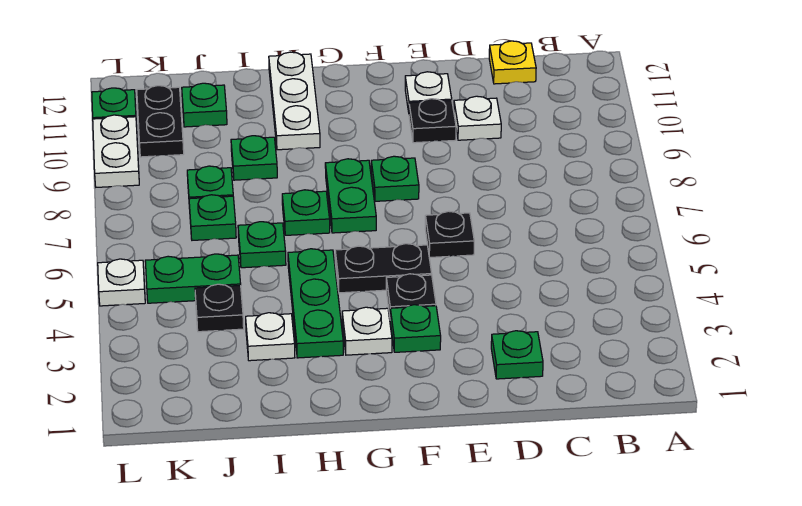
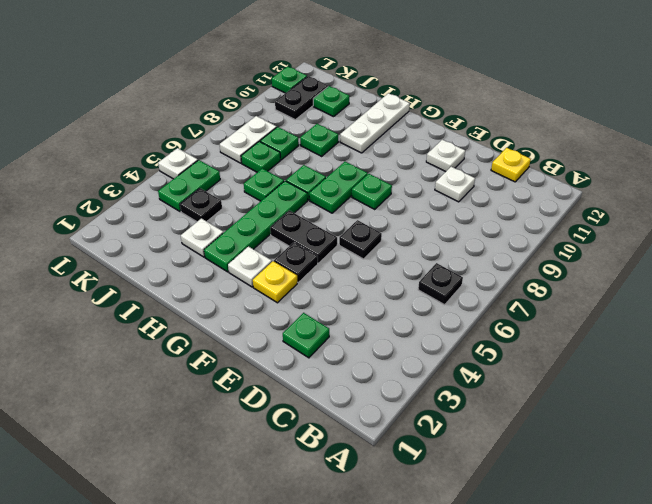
black 1x1 plate [409,99,456,143] -> black 1x1 plate moved to [418,263,463,305]
green 1x1 plate [390,305,441,352] -> yellow 1x1 plate [253,261,297,303]
green 1x3 plate [288,249,343,358] -> green 1x4 plate [204,181,308,272]
green 1x2 plate [145,254,241,303] -> green 1x2 plate turned to [158,160,220,212]
white 1x2 plate [93,115,139,187] -> white 1x2 plate moved to [220,116,277,163]

